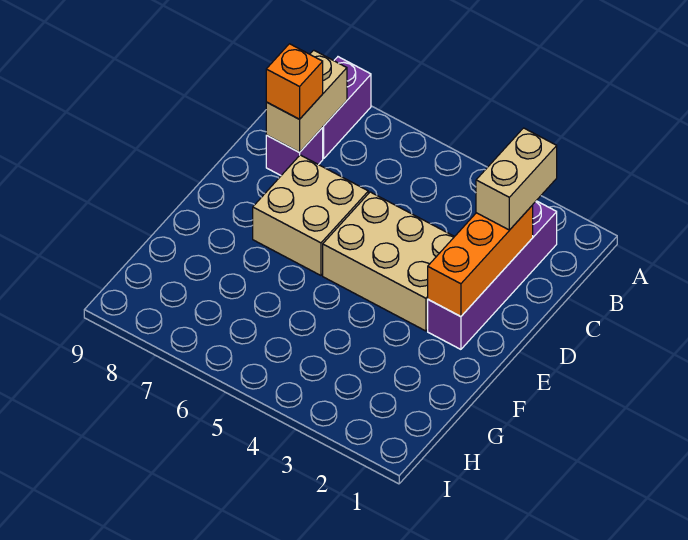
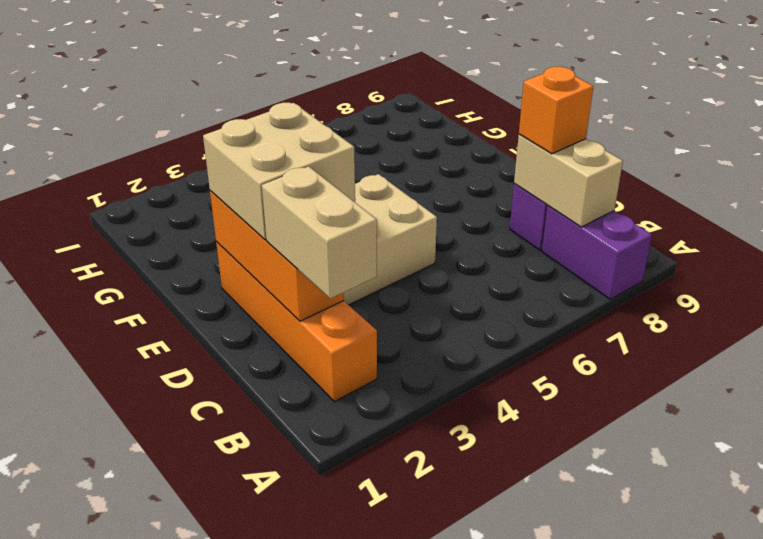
purple 1x4 brick [428,201,557,349] -> orange 1x4 brick [216,241,377,401]
tan 2x2 brick [253,155,368,275] -> tan 2x2 brick moved to [203,103,355,240]

